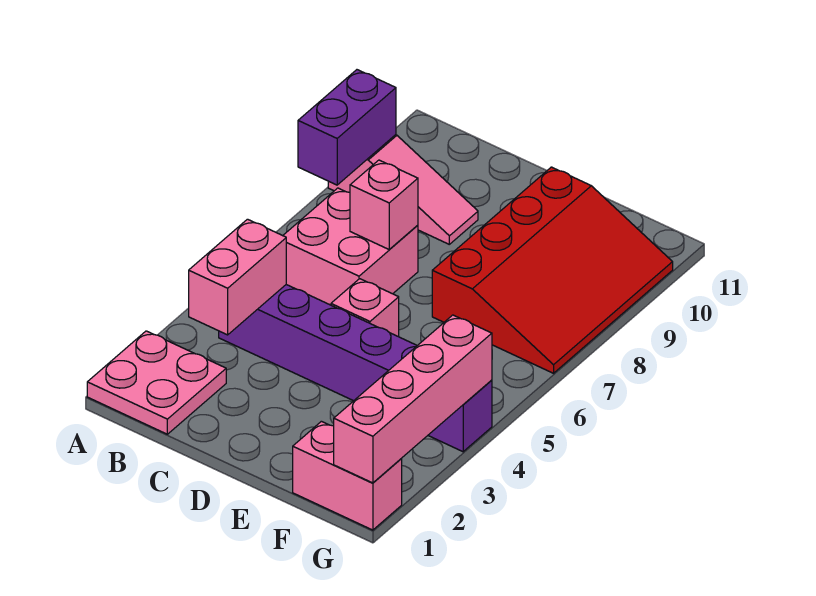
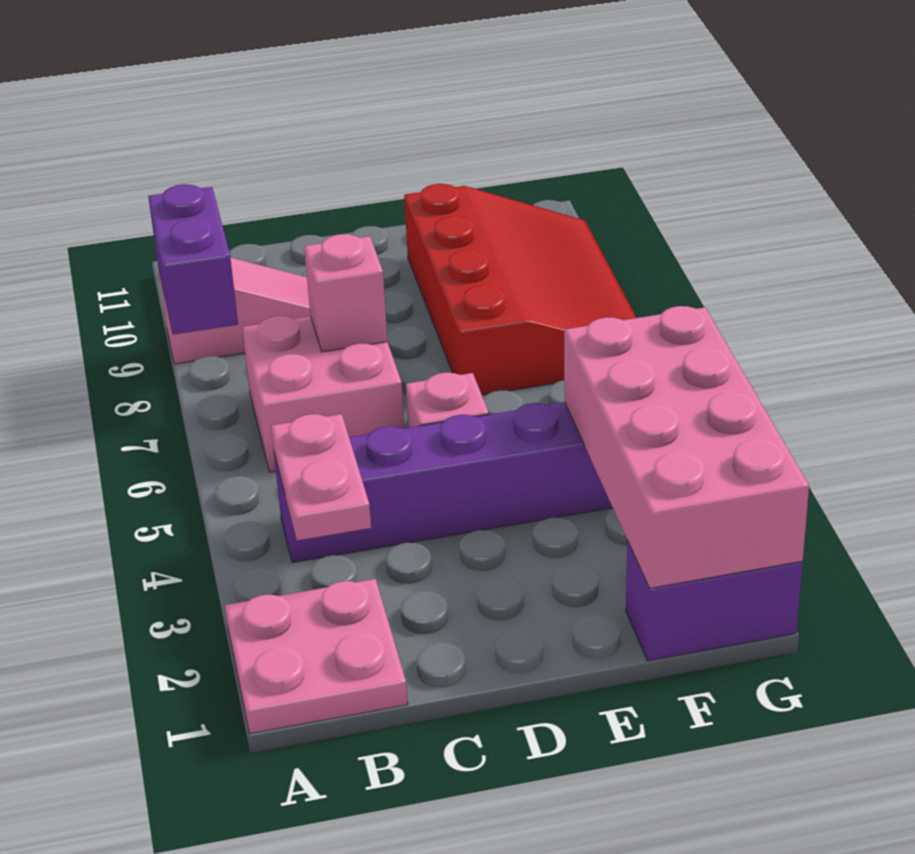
pink 1x2 brick [189,219,286,335] -> pink 1x2 plate [271,414,371,540]
pink 1x2 brick [293,421,402,530] -> purple 1x2 brick [626,540,803,661]
pink 1x4 brick [334,315,492,483] -> pink 2x4 brick [564,306,809,588]

